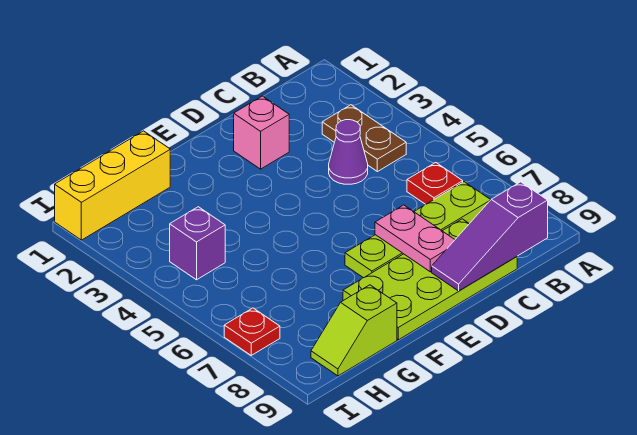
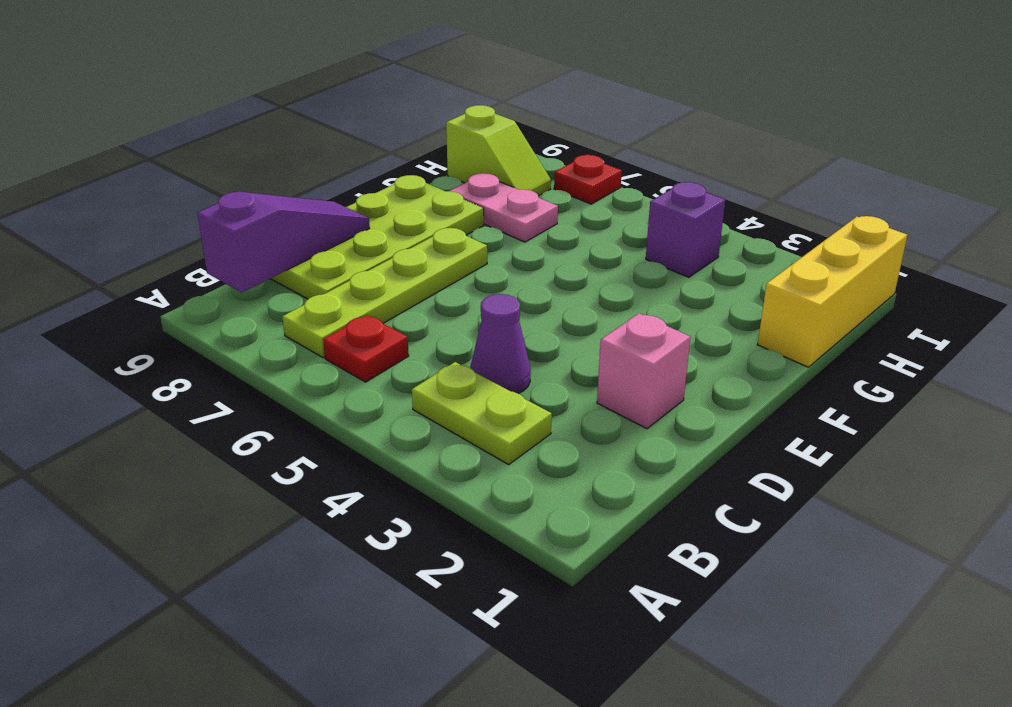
brown 1x2 plate [322,105,406,172] -> lime 1x2 plate [412,362,552,465]
pink 1x2 plate [375,205,455,272] -> pink 1x2 plate moved to [450,173,558,242]
lime 1x2 slope [311,285,397,376] -> lime 1x2 slope turned to [446,105,551,196]

